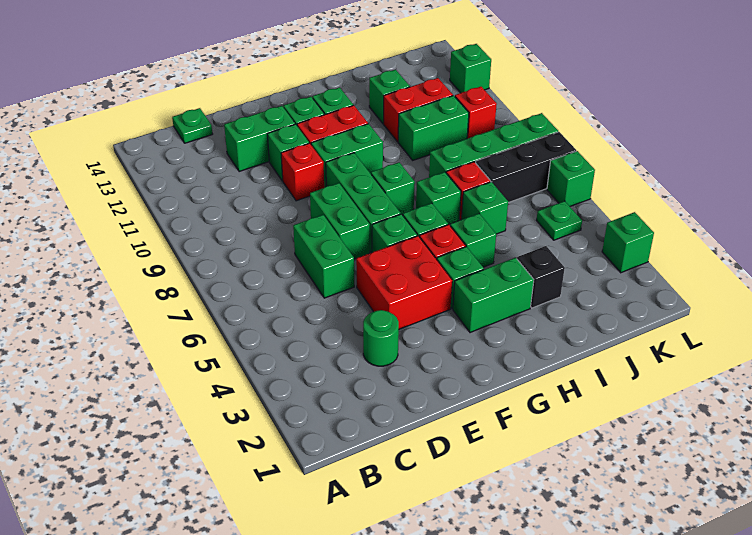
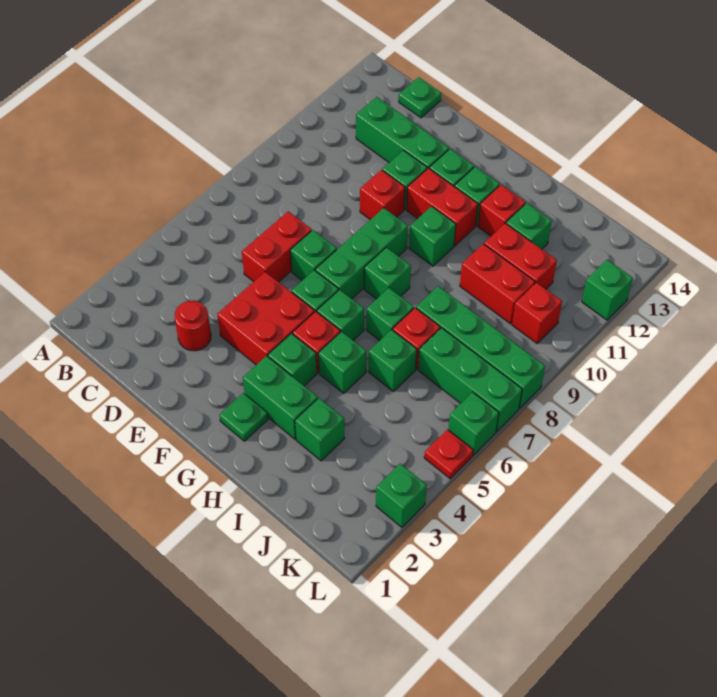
green 1x1 round brick [363,310,399,366] -> red 1x1 round brick [175,301,211,351]
green 1x2 brick [293,215,354,298] -> red 1x2 brick [242,211,312,282]
green 1x2 brick [224,106,295,172] -> green 1x3 brick [356,97,449,169]
green 1x2 brick [310,183,370,259] -> green 1x1 brick [290,230,337,280]
green 1x2 brick [311,124,383,188] -> green 1x1 brick [409,206,456,266]
none -> red 1x1 brick [478,185,526,236]
black 1x1 brick [517,246,565,308] -> green 1x1 brick [295,398,345,461]
green 1x2 brick [398,96,469,160] -> red 1x2 brick [460,244,535,324]
black 1x3 brick [476,132,576,202] -> green 1x3 brick [418,328,522,431]
green 1x1 plate [536,201,582,240] -> green 1x1 plate moved to [219,393,268,441]
none -> red 1x1 plate [424,430,474,479]

